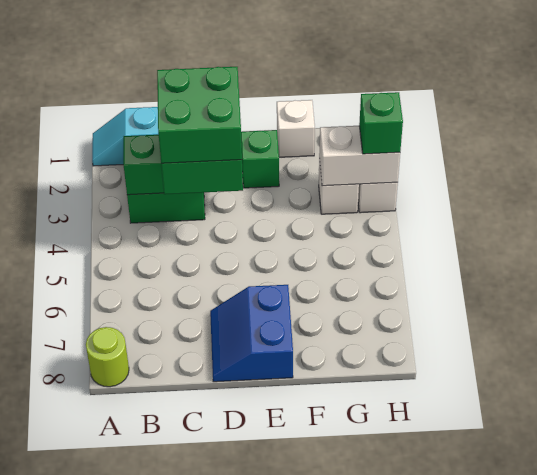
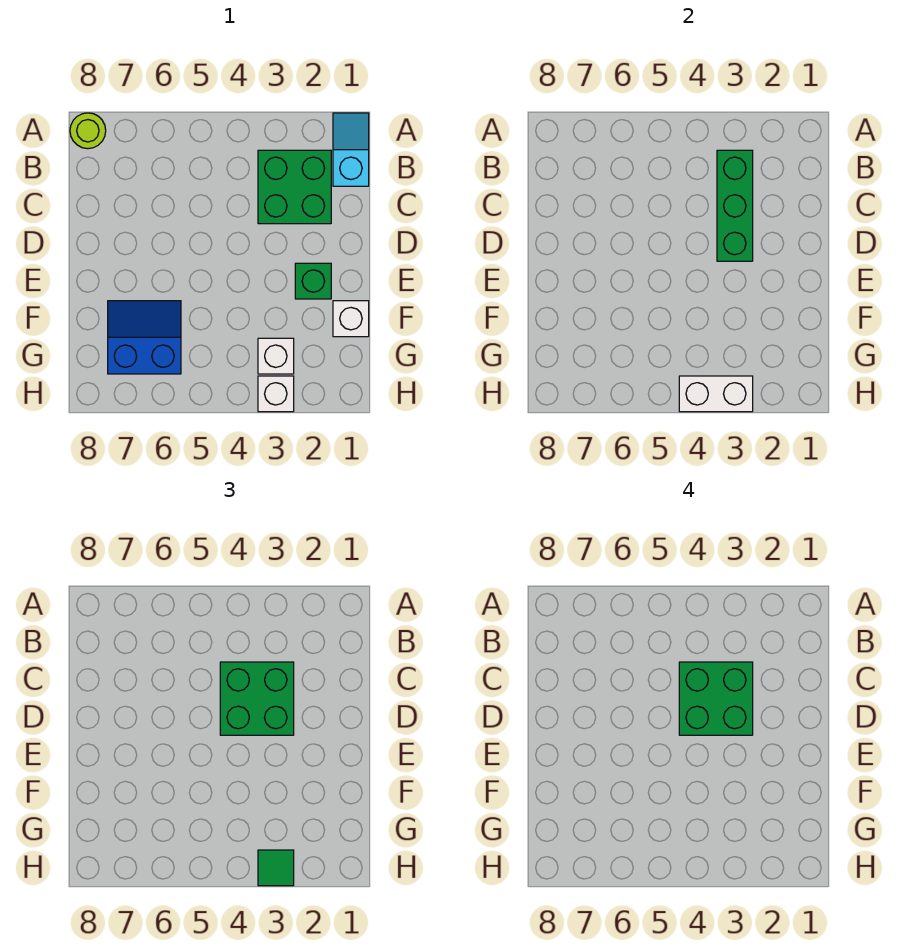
blue 2x2 slope [210,285,293,382] -> blue 2x2 slope moved to [108,301,181,374]
white 1x2 brick [319,126,400,186] -> white 1x2 brick turned to [679,376,753,412]
green 1x1 brick [359,92,403,154] -> green 1x1 tile [258,850,294,886]

